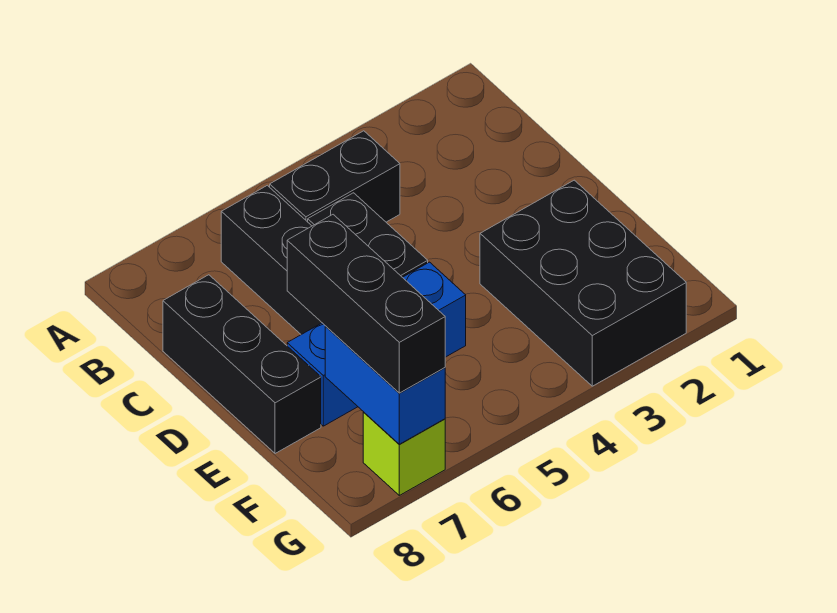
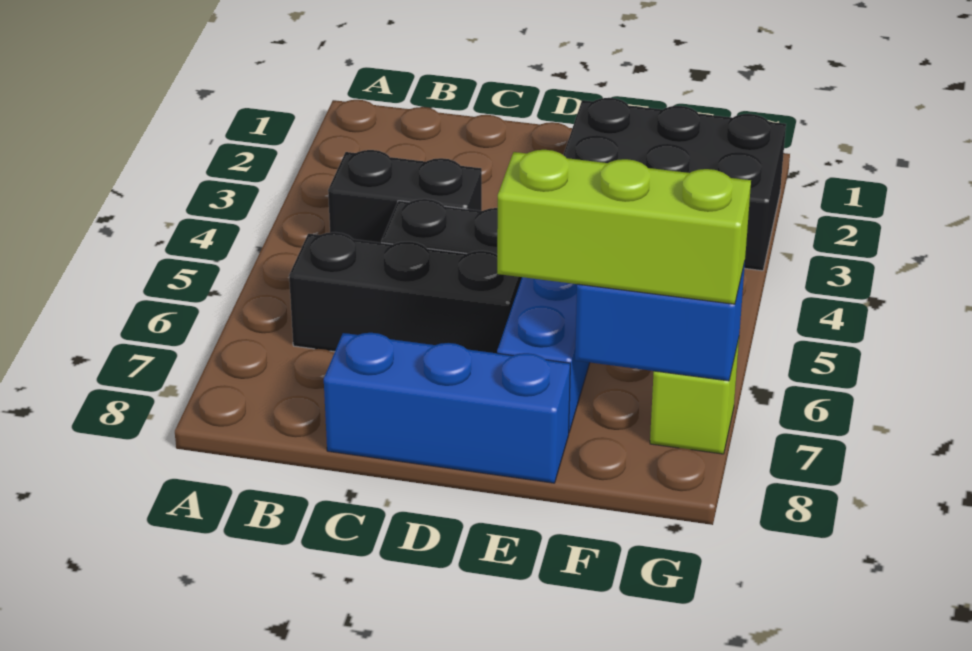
black 1x2 brick [270,131,400,222] -> black 1x2 brick turned to [328,150,482,243]
black 1x3 brick [163,275,321,454] -> blue 1x3 brick [324,333,570,483]
black 1x3 brick [287,215,445,393] -> lime 1x3 brick [497,150,751,304]

